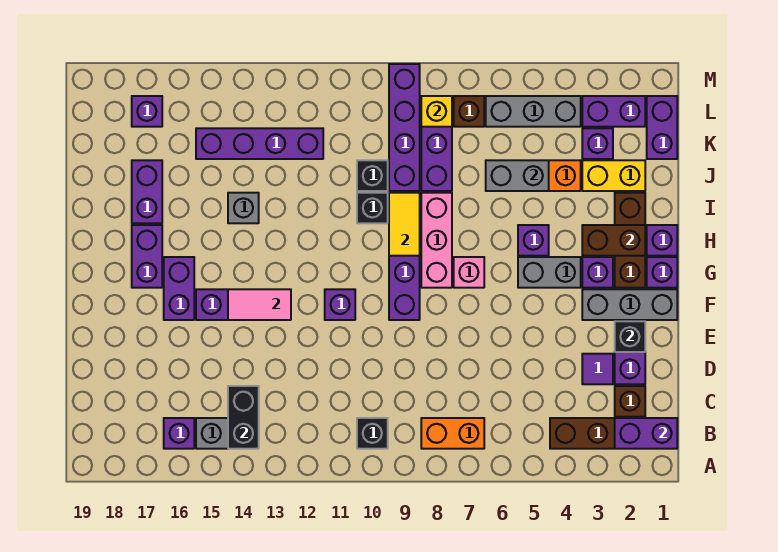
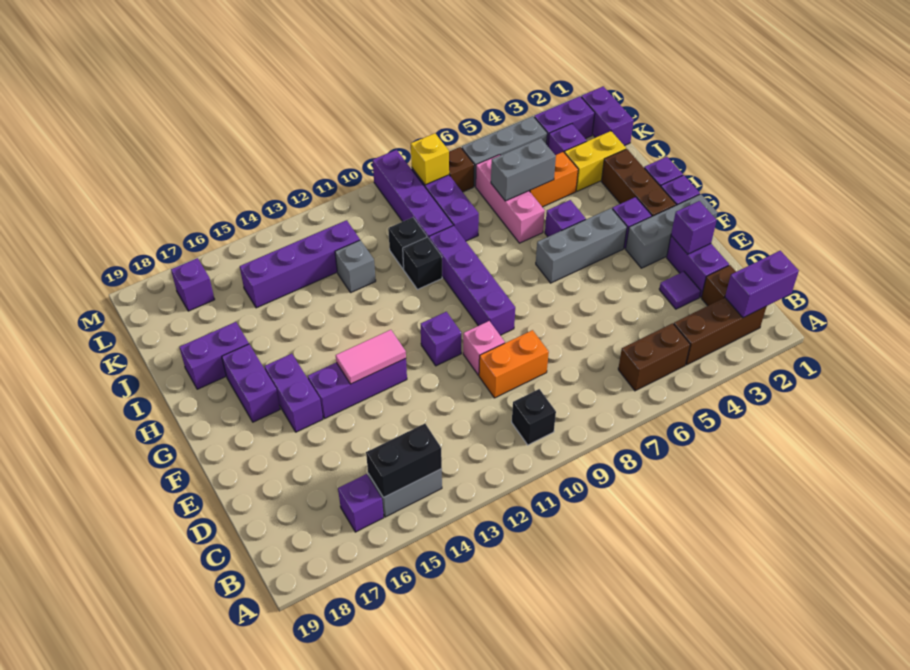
orange 1x2 brick [421,418,484,449] -> orange 1x2 brick moved to [479,330,549,398]
black 1x2 brick [228,386,259,449] -> black 1x2 brick turned to [366,424,442,498]
black 1x1 brick [615,321,645,352] -> purple 1x1 brick [671,201,717,254]
grey 1x2 brick [518,257,581,288] -> grey 1x3 brick [536,208,627,283]
pink 1x1 brick [454,257,484,288] -> pink 1x1 brick moved to [463,321,505,375]
pink 1x3 brick [421,193,452,288] -> pink 1x3 brick moved to [476,155,545,243]
brown 1x2 brick [582,225,645,256] -> brown 1x2 brick moved to [618,323,690,391]
yellow 1x2 tile [389,193,420,256] -> none
grey 1x1 brick [228,193,259,223] -> grey 1x1 brick moved to [335,240,376,293]
purple 1x2 brick [132,160,162,223] -> purple 1x2 brick turned to [180,322,249,389]

